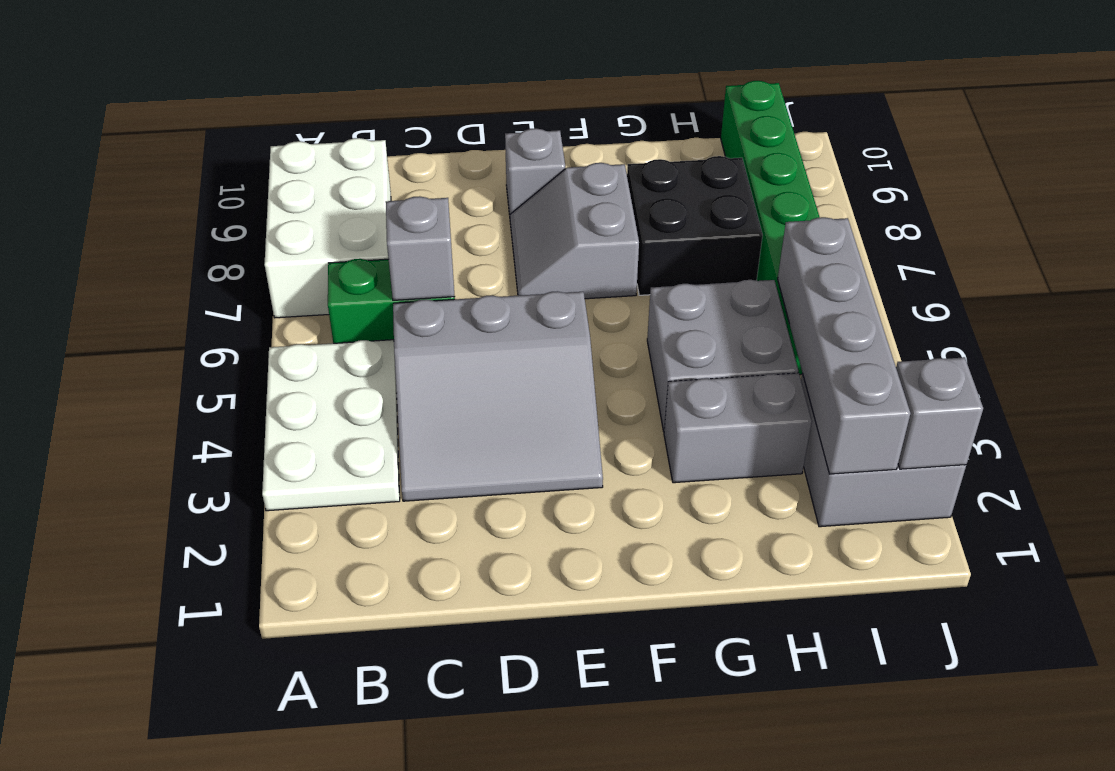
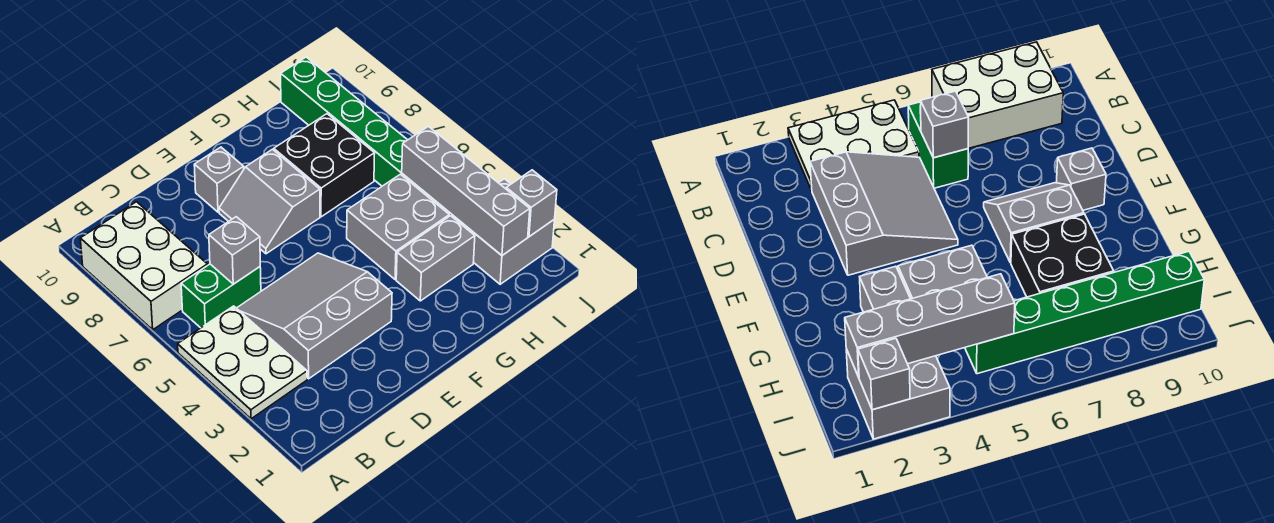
grey 3x3 slope [393,291,603,501] -> grey 3x3 slope turned to [237,253,392,379]

